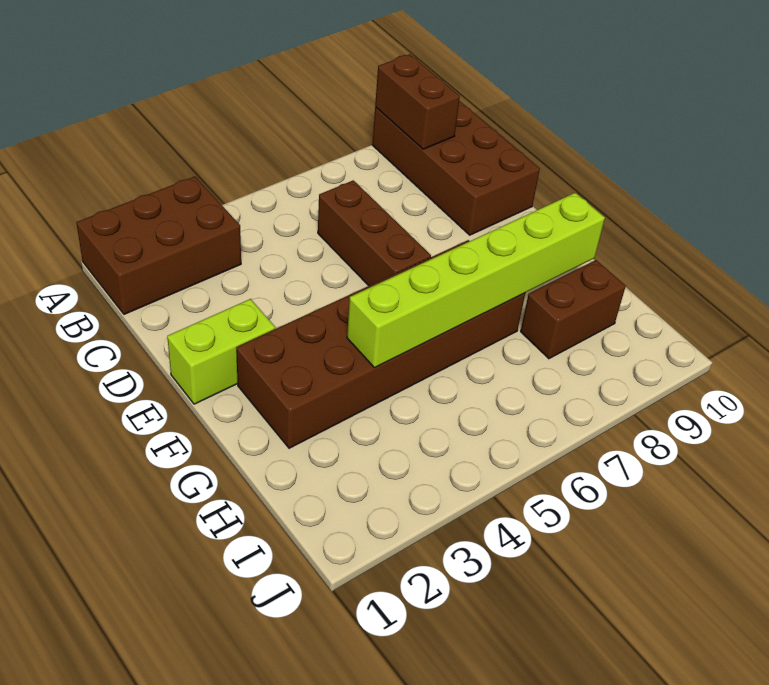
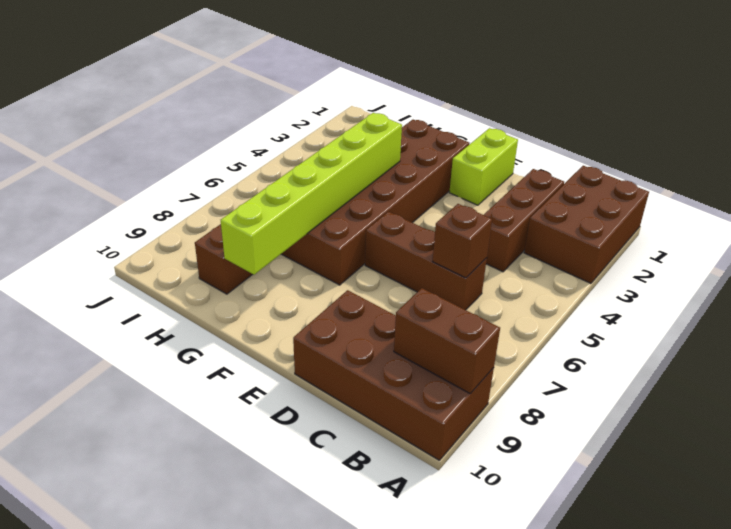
none -> brown 1x3 brick [484,169,564,272]
none -> brown 1x1 brick [433,204,492,278]

